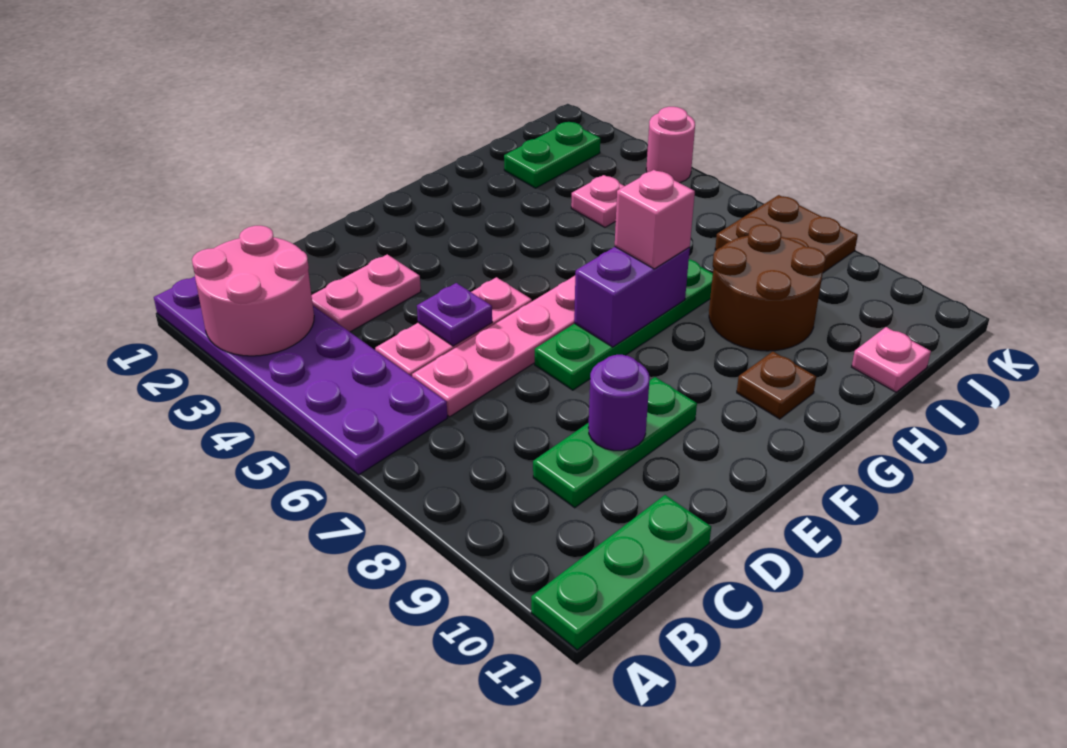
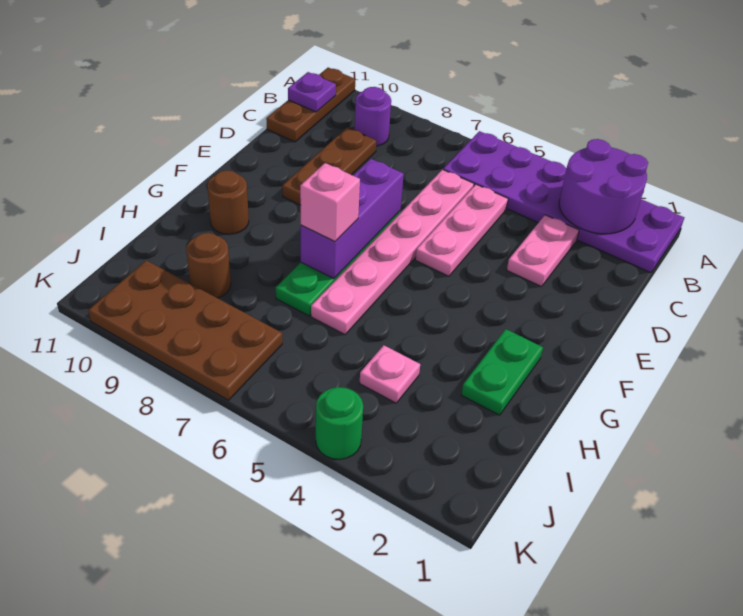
pink 2x2 round brick [192,226,314,356] -> purple 2x2 round brick [559,139,648,234]
green 1x3 plate [531,495,711,650] -> brown 1x3 plate [266,68,355,142]
green 1x3 plate [533,377,697,508] -> brown 1x3 plate [282,128,376,205]
purple 1x1 plate [417,283,492,346] -> purple 1x1 plate moved to [288,72,336,112]
purple 1x1 round brick [588,355,650,451] -> purple 1x1 round brick moved to [355,87,391,146]
purple 1x2 brick [574,247,690,347] -> purple 1x3 brick [301,159,404,279]
brown 1x1 plate [737,352,816,419] -> brown 1x1 round brick [207,170,249,234]
brown 2x2 round brick [709,224,826,351] -> brown 1x1 round brick [186,233,231,298]
green 1x2 plate [504,122,600,188] -> green 1x2 plate moved to [461,329,543,415]
pink 1x1 plate [852,327,931,392] -> none
brown 2x2 plate [715,195,858,273] -> brown 2x4 plate [88,260,282,400]
pink 1x1 round brick [646,107,695,183] -> green 1x1 round brick [316,387,363,459]

